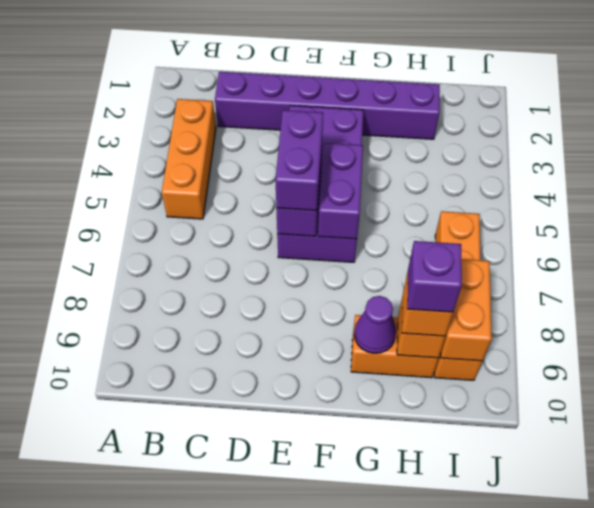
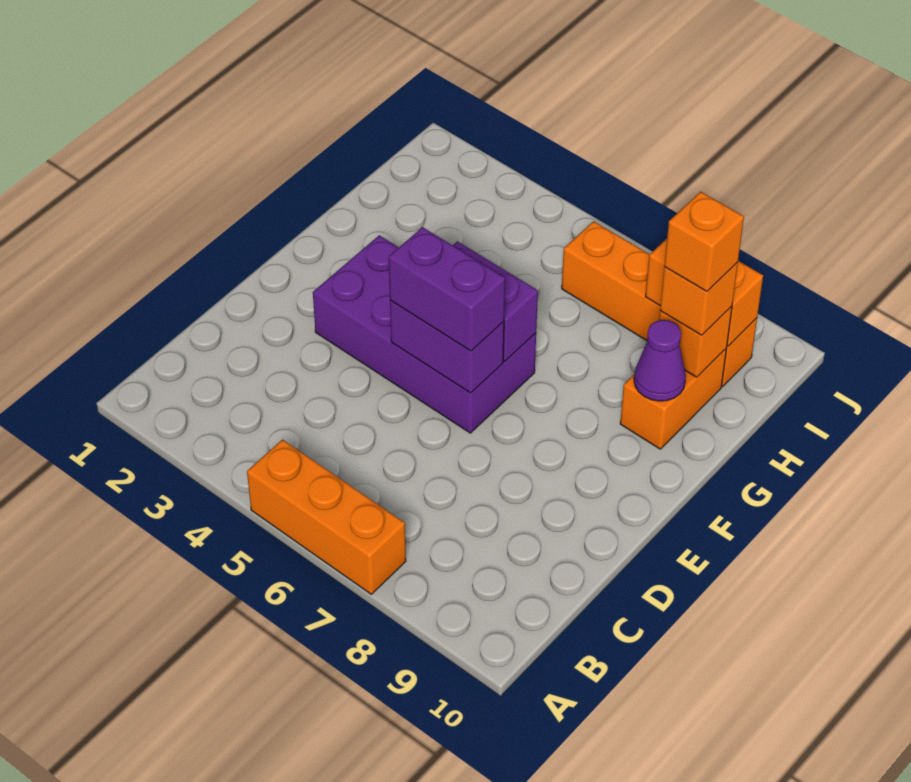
orange 1x3 brick [162,99,216,219] -> orange 1x3 brick moved to [247,440,406,594]
purple 1x6 brick [215,72,440,139] -> none
purple 1x1 brick [407,241,462,312] -> orange 1x1 brick [664,192,744,291]

